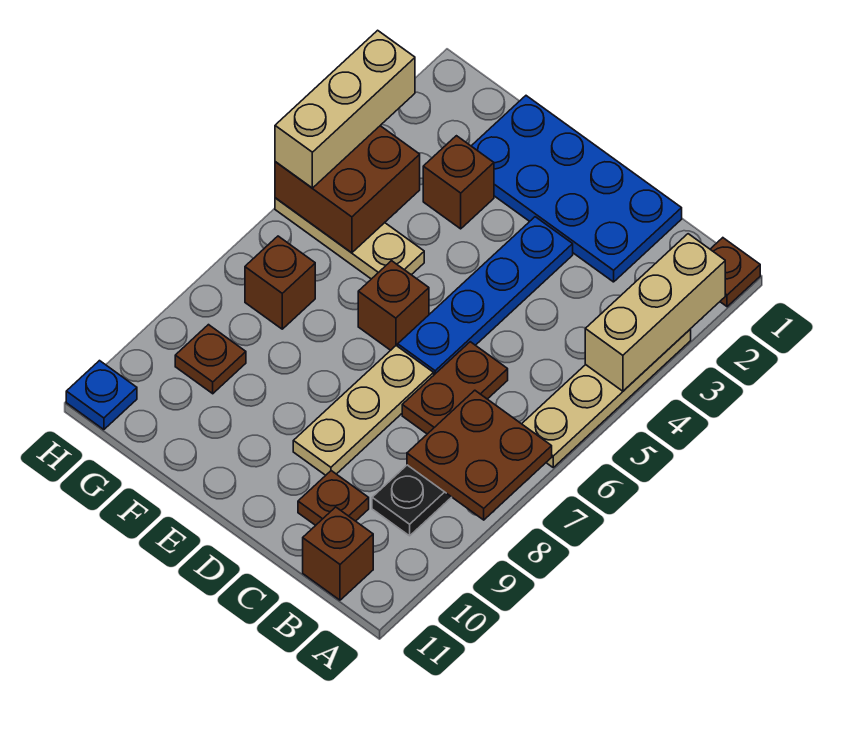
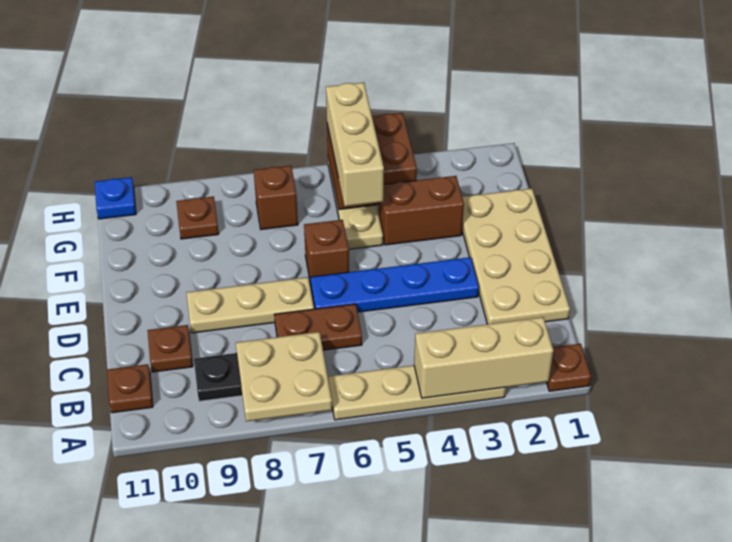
brown 2x2 plate [407,390,552,520] -> tan 2x2 plate [236,332,332,421]
brown 1x1 brick [303,507,373,600] -> brown 1x1 plate [107,364,153,413]
blue 2x4 plate [472,96,682,282] -> tan 2x4 plate [462,188,570,324]
brown 1x1 brick [423,136,494,229] -> brown 1x2 brick [379,176,464,245]
tan 1x3 brick [275,30,415,188] -> tan 1x3 brick turned to [326,82,384,206]

